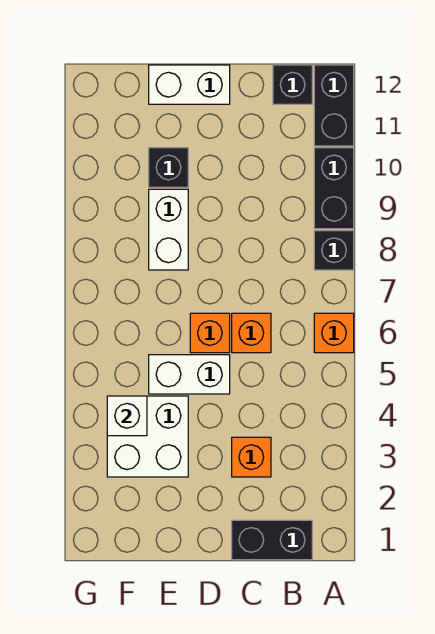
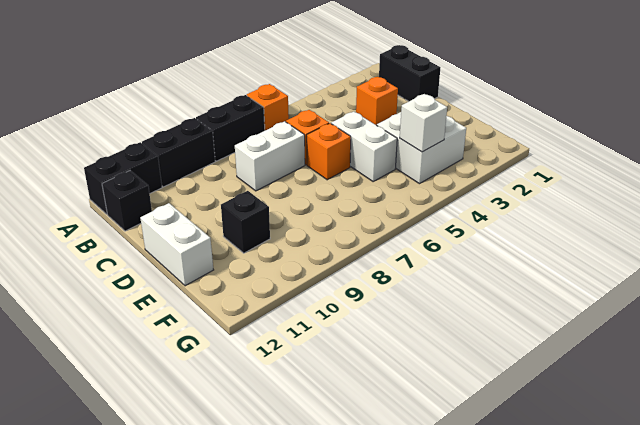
black 1x1 brick [314,231,354,270] -> black 1x2 brick [196,95,265,161]
white 1x2 brick [149,189,188,270] -> white 1x2 brick moved to [235,121,305,191]

